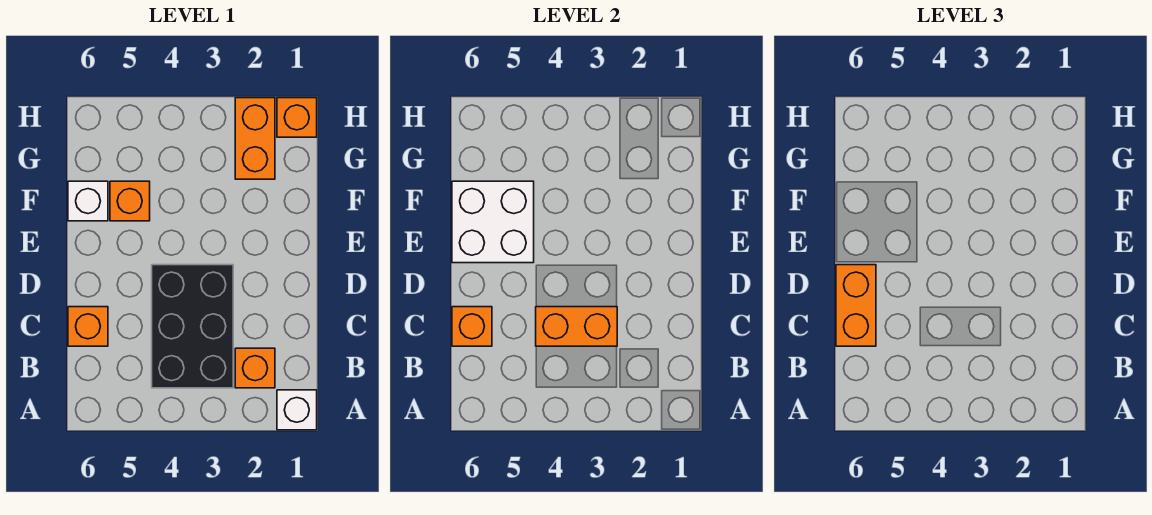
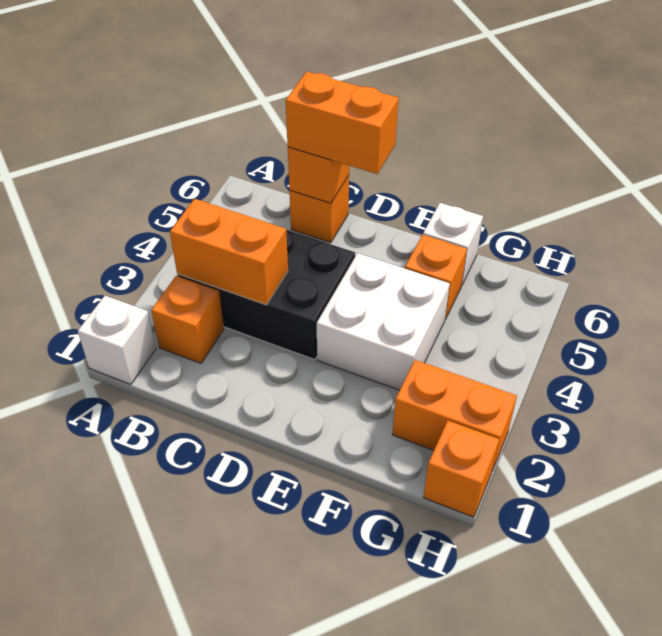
orange 1x2 brick [536,307,617,346] -> orange 1x2 brick turned to [170,199,288,305]
white 2x2 brick [452,181,534,263] -> white 2x2 brick moved to [317,253,450,390]

